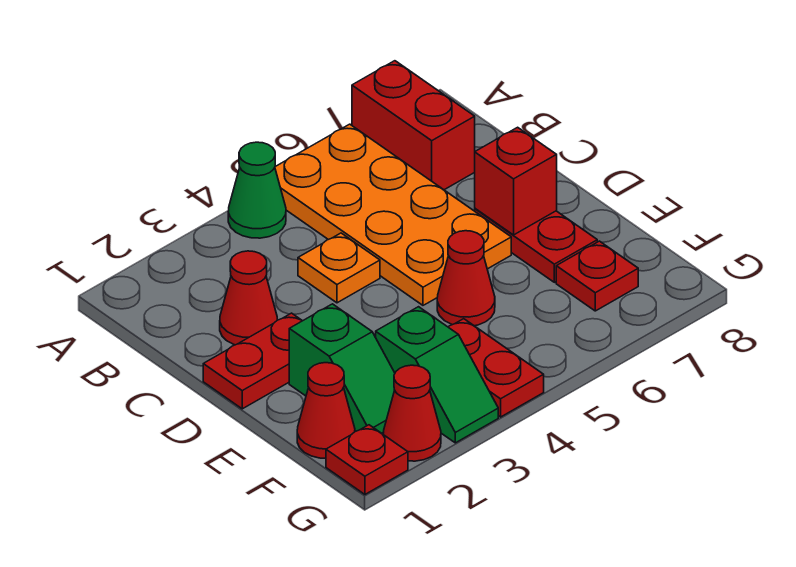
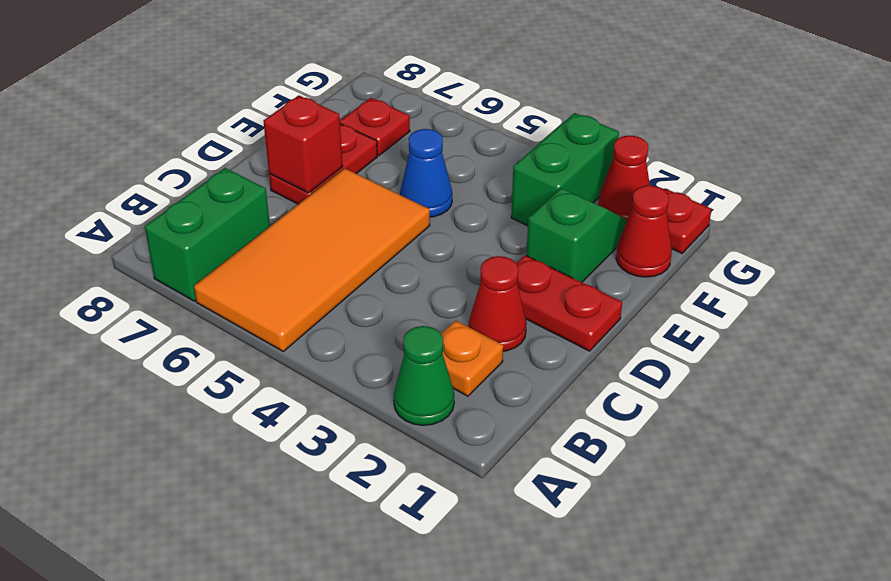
green 1x1 cone [228,142,286,238] -> green 1x1 cone moved to [394,326,454,425]
orange 2x4 plate [275,124,511,305] -> orange 2x4 tile [194,168,430,351]
red 1x2 brick [352,61,475,190] -> green 1x2 brick [145,168,270,301]
orange 1x1 plate [298,233,380,303] -> orange 1x1 plate moved to [441,320,503,396]
red 1x1 cone [437,231,495,326] -> blue 1x1 cone [400,129,452,217]
green 1x2 slope [376,307,498,443] -> green 1x2 brick [511,113,619,226]
red 1x2 plate [449,319,544,417] -> none

